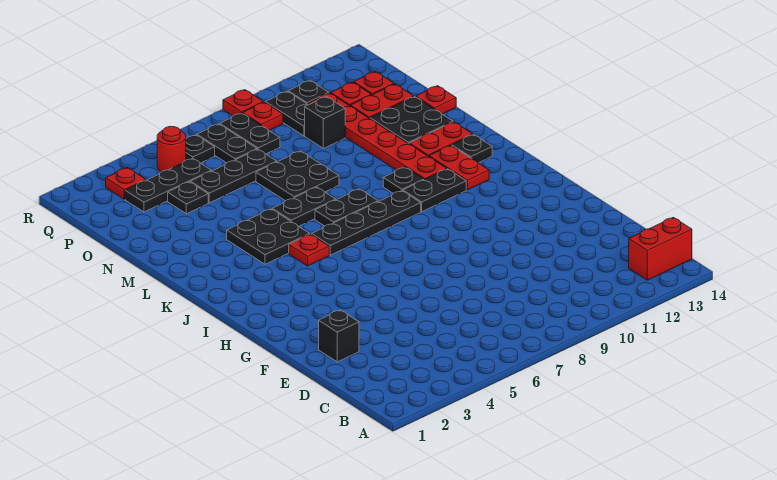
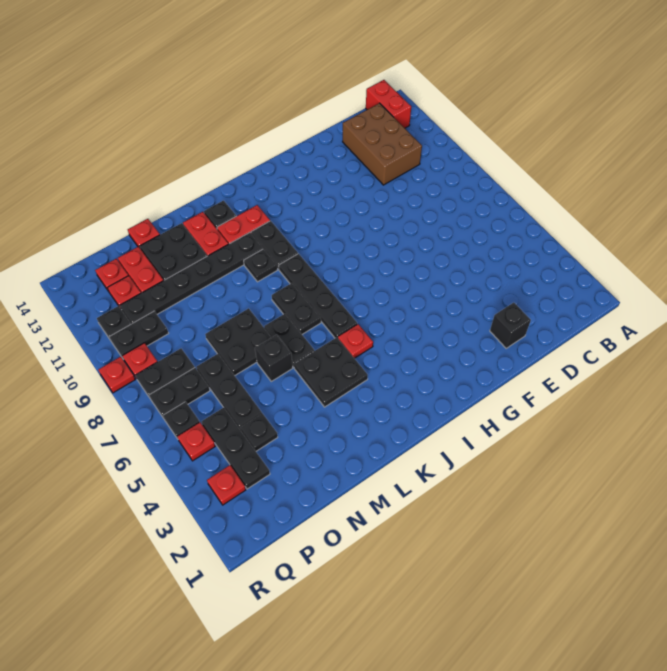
none -> brown 2x3 brick [343,103,422,185]
red 1x6 plate [308,93,447,180] -> black 1x6 plate [120,233,263,324]
black 1x1 brick [305,97,345,148] -> black 1x1 brick moved to [255,335,292,381]
red 1x1 round brick [157,127,186,172] -> red 1x1 plate [177,423,215,461]

